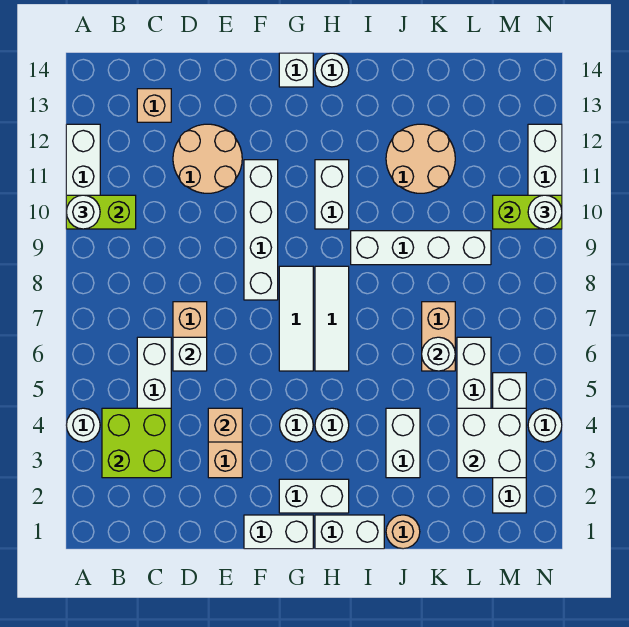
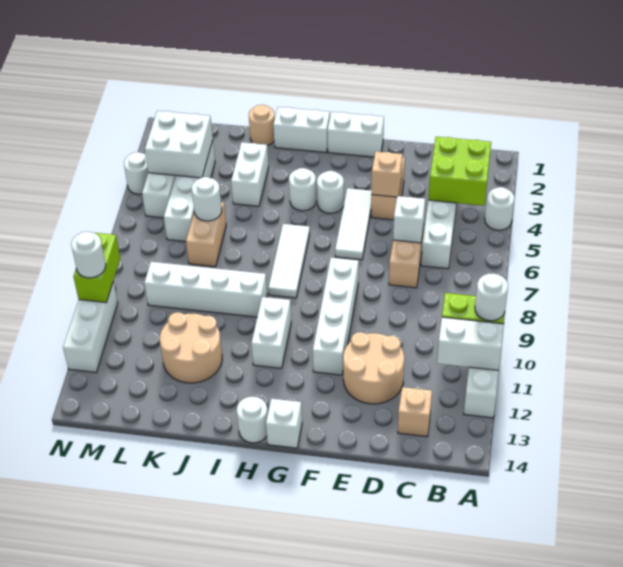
white 1x2 brick [279,479,349,513] -> white 1x2 brick moved to [437,317,504,370]
white 1x3 tile [279,266,313,371] -> white 1x3 tile moved to [335,188,372,260]
lime 1x2 brick [493,195,562,229] -> lime 1x2 brick turned to [73,233,120,303]

